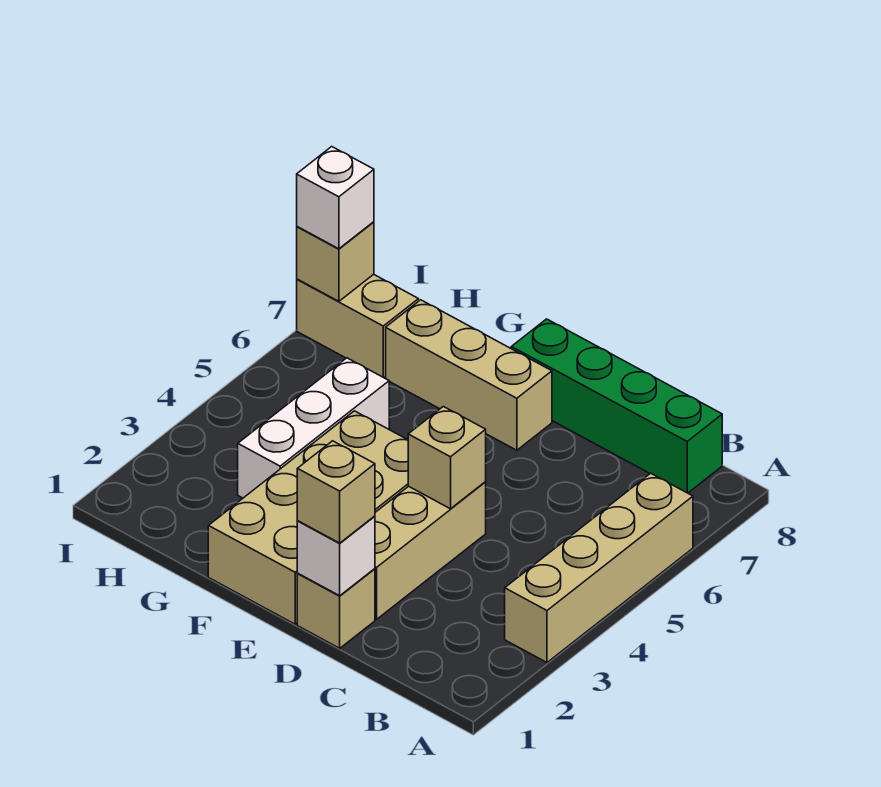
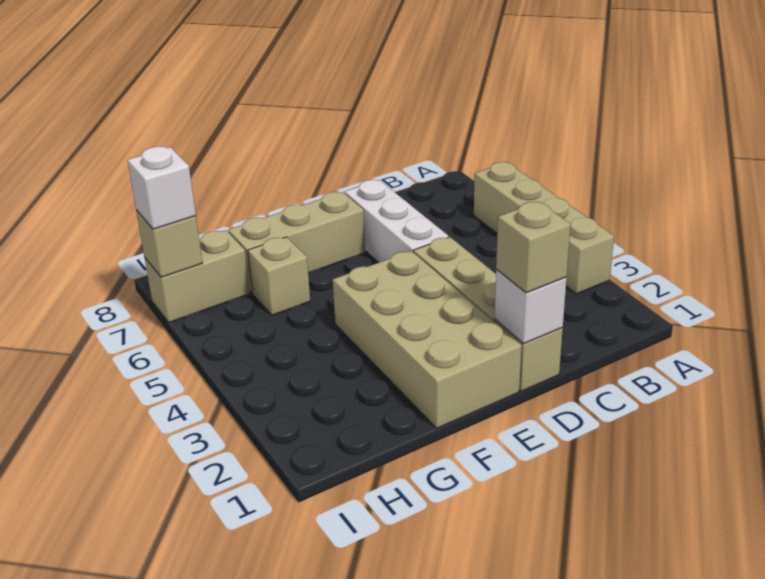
green 1x4 brick [511,319,722,493] -> none
tan 1x1 brick [408,407,486,509] -> tan 1x1 brick moved to [248,237,310,315]
white 1x3 brick [238,358,389,498] -> white 1x3 brick moved to [345,180,449,263]

